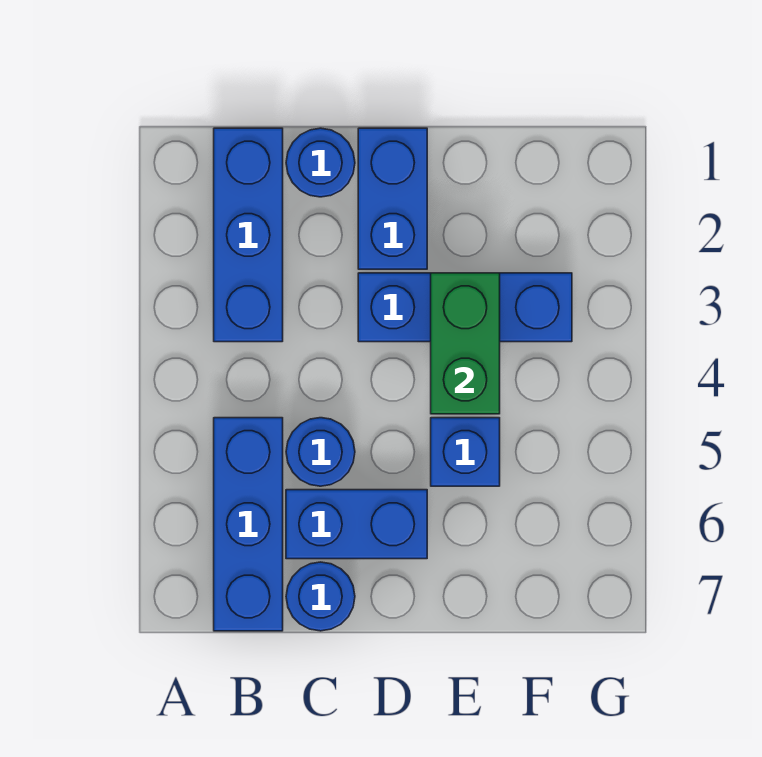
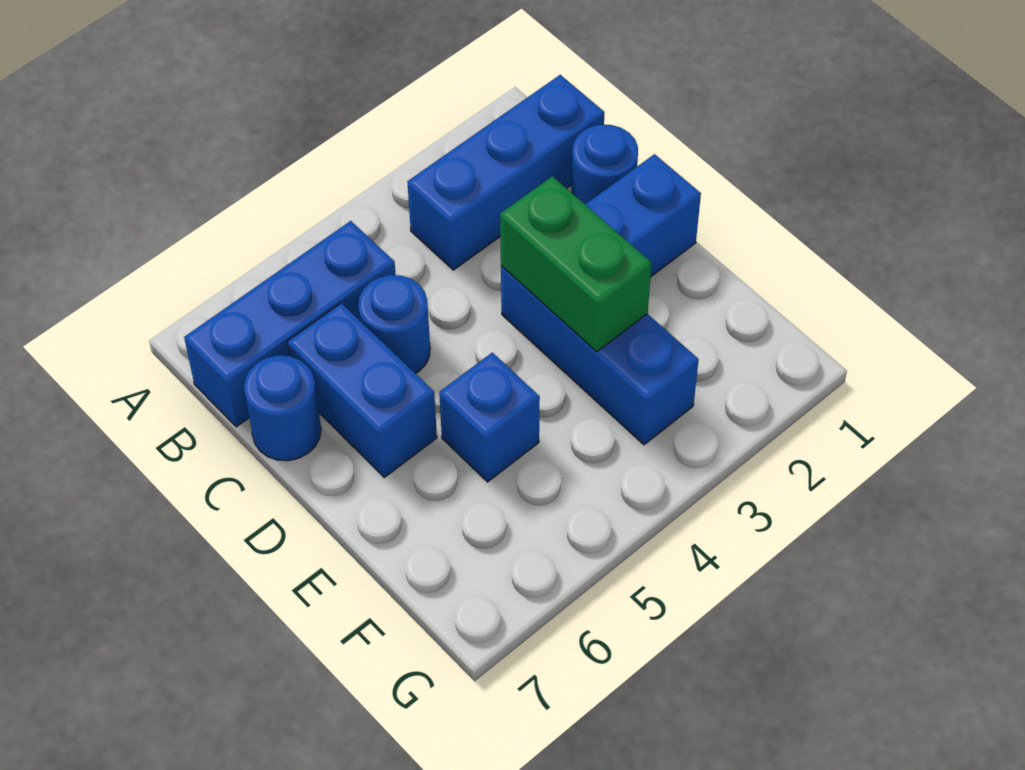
green 1x2 brick [431,273,500,414] -> green 1x2 brick turned to [500,176,652,352]

